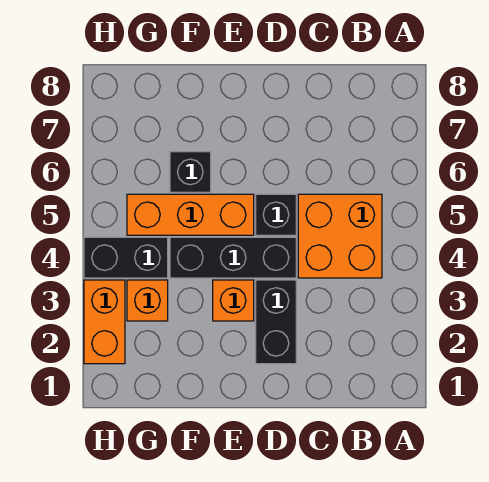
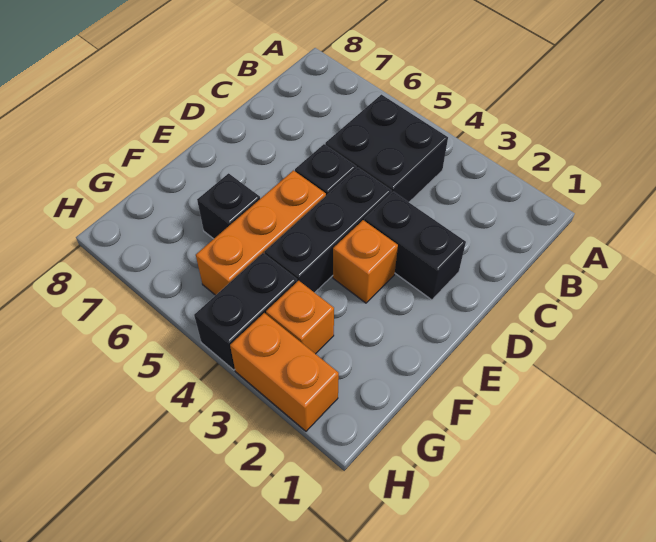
orange 2x2 brick [298,194,382,278] -> black 2x2 brick [325,95,448,202]

